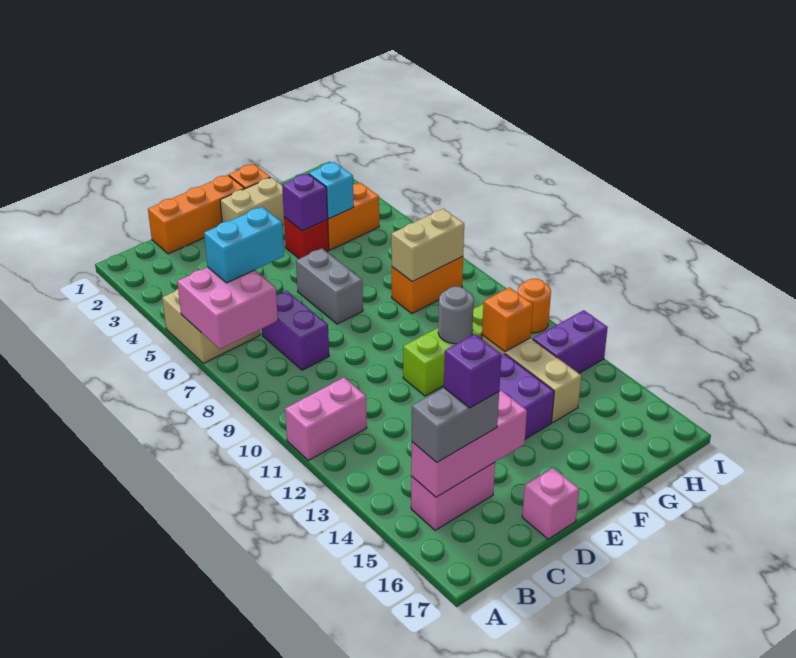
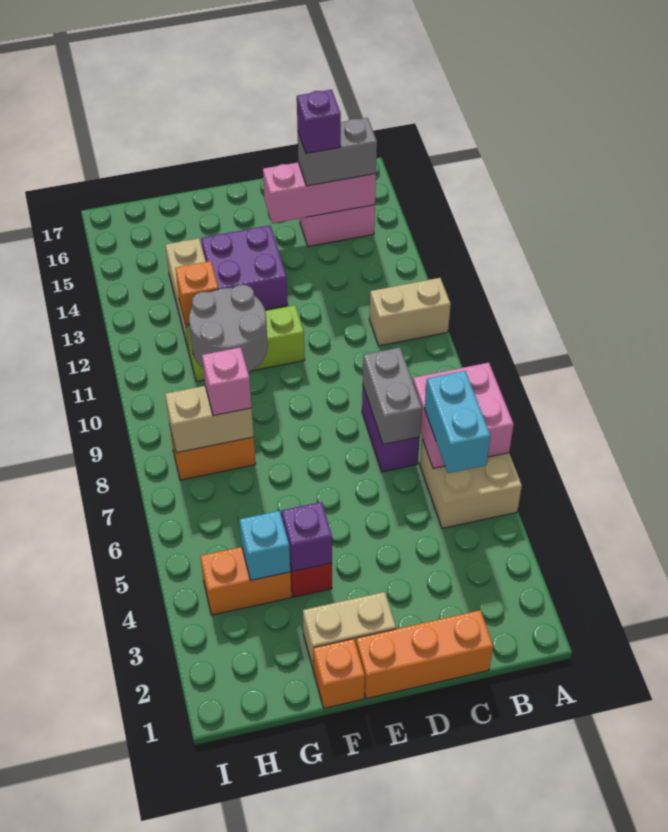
pink 1x2 brick [285,378,367,460] -> tan 1x2 brick [369,278,451,346]
cyan 1x2 brick [204,207,284,283] -> cyan 1x2 brick turned to [425,371,490,473]
pink 1x1 brick [522,468,579,539] -> pink 1x1 brick moved to [202,347,252,416]
grey 1x2 brick [296,248,363,324] -> grey 1x2 brick moved to [363,348,422,444]
grey 1x1 round brick [438,286,474,344] -> grey 2x2 round brick [189,285,268,372]
purple 1x2 brick [533,310,608,373] -> none
orange 1x1 round brick [518,279,551,333] -> none

